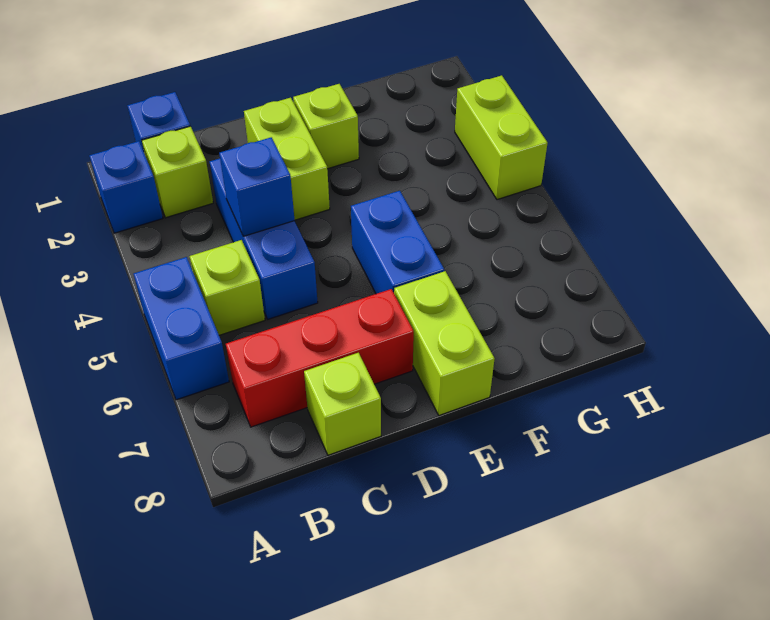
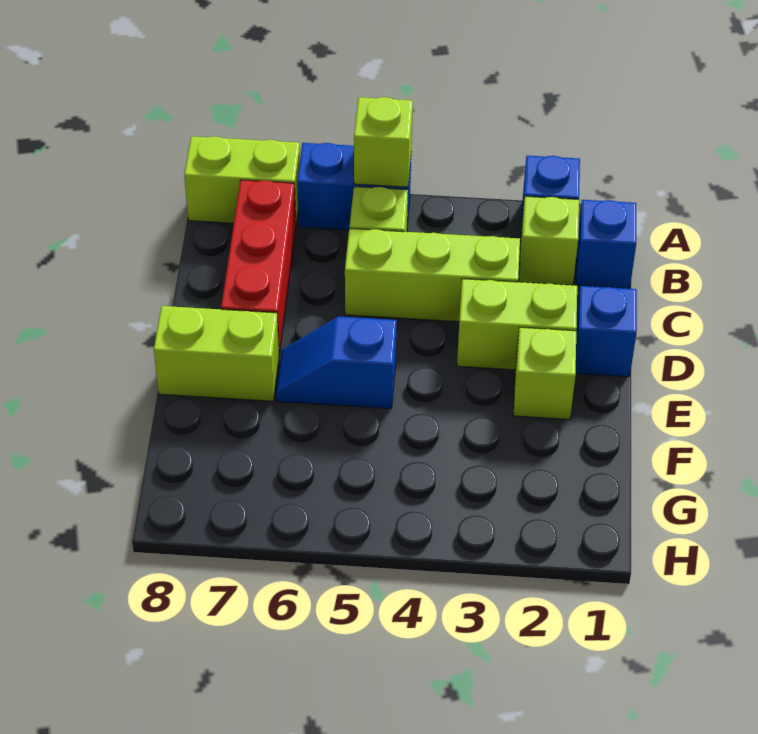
blue 1x3 brick [210,159,318,319] -> lime 1x3 brick [345,228,520,322]
blue 1x1 brick [219,137,295,236] -> blue 1x1 brick moved to [576,286,637,377]
lime 1x1 brick [304,353,381,455] -> lime 1x1 brick moved to [354,97,413,187]
blue 1x2 brick [351,191,444,294] -> blue 1x2 slope [276,317,397,409]
lime 1x2 brick [455,75,547,200] -> lime 1x2 brick moved to [184,136,300,223]

